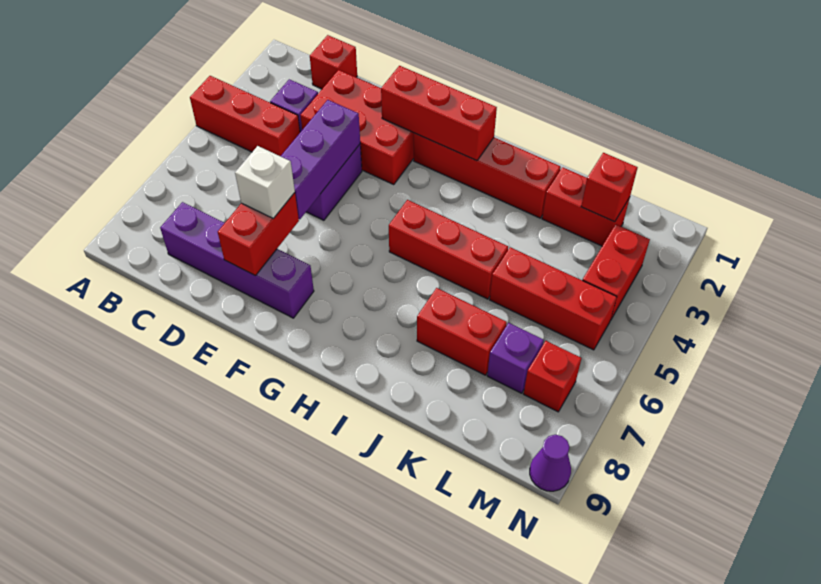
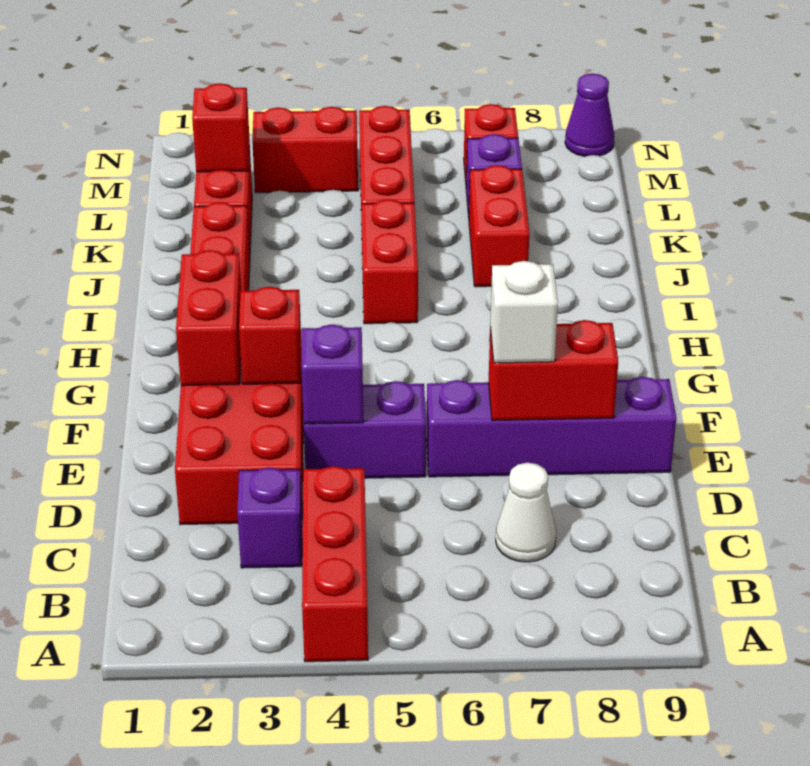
red 1x1 brick [310,35,357,89] -> red 1x1 brick moved to [239,287,301,384]
none -> white 1x1 cone [496,463,556,562]
purple 1x4 brick [160,202,314,318] -> purple 1x4 brick turned to [427,377,676,477]
purple 1x3 brick [281,100,360,219] -> purple 1x1 brick [301,325,363,424]
red 1x3 brick [381,66,497,161] -> red 1x2 brick [176,250,241,386]
red 1x3 brick [389,200,508,299] -> red 1x2 brick [361,199,418,324]

